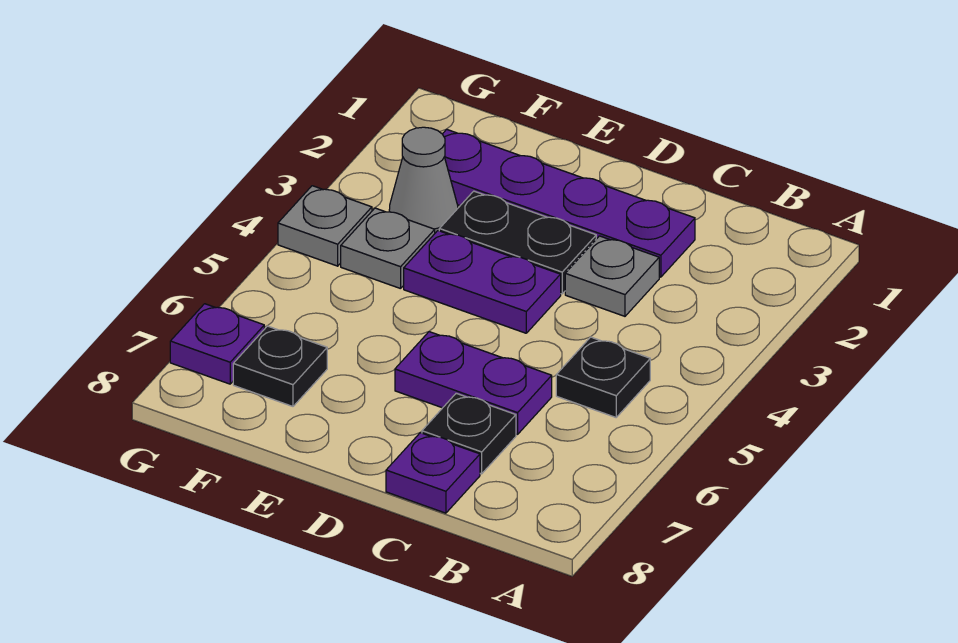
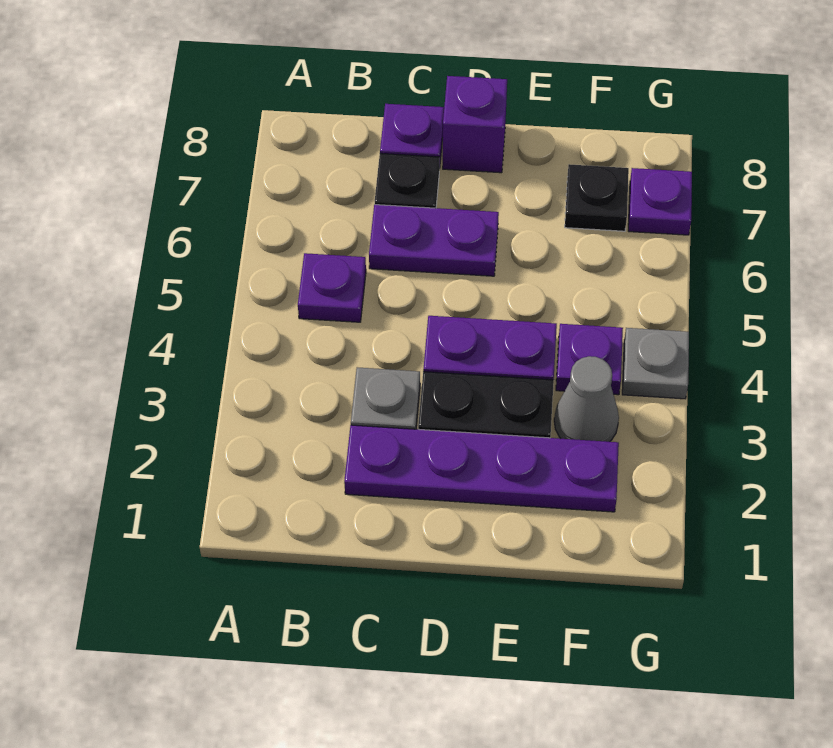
black 1x1 plate [556,337,650,417] -> purple 1x1 plate [298,253,366,322]
none -> purple 1x1 brick [443,76,507,173]
grey 1x1 plate [341,208,435,289] -> purple 1x1 plate [556,324,623,395]

